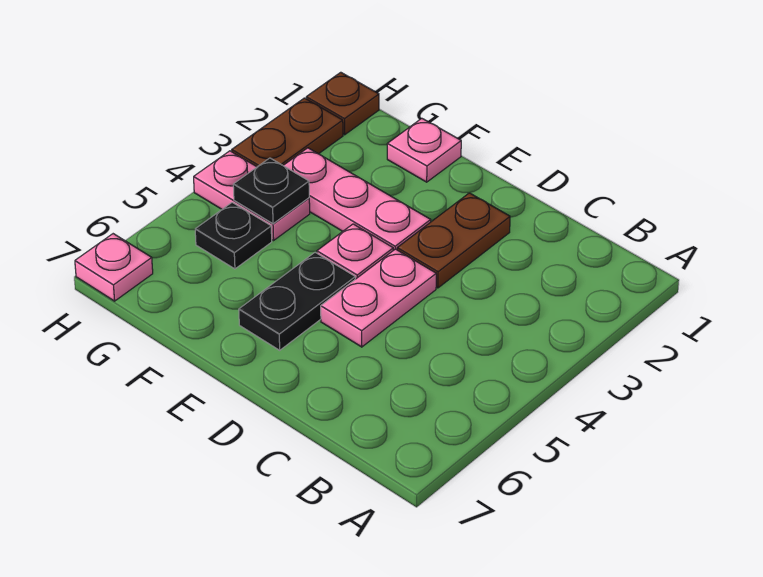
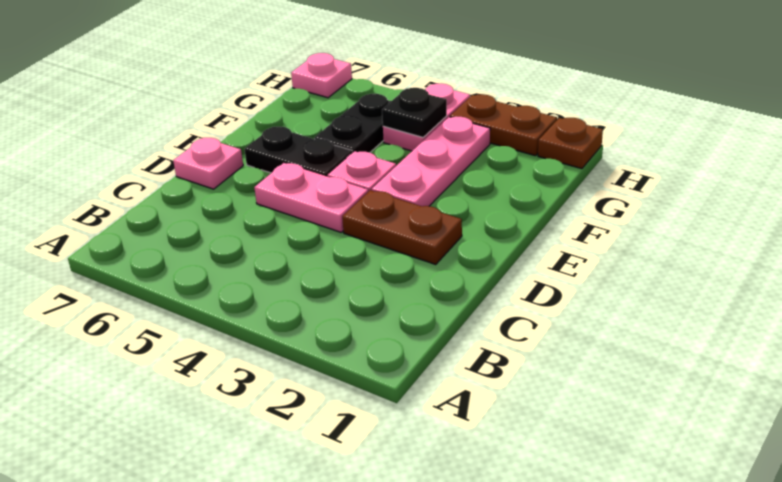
pink 1x1 plate [387,118,461,182] -> pink 1x1 plate moved to [173,138,243,189]
black 1x1 plate [195,202,272,269] -> black 1x2 plate [314,94,391,152]

